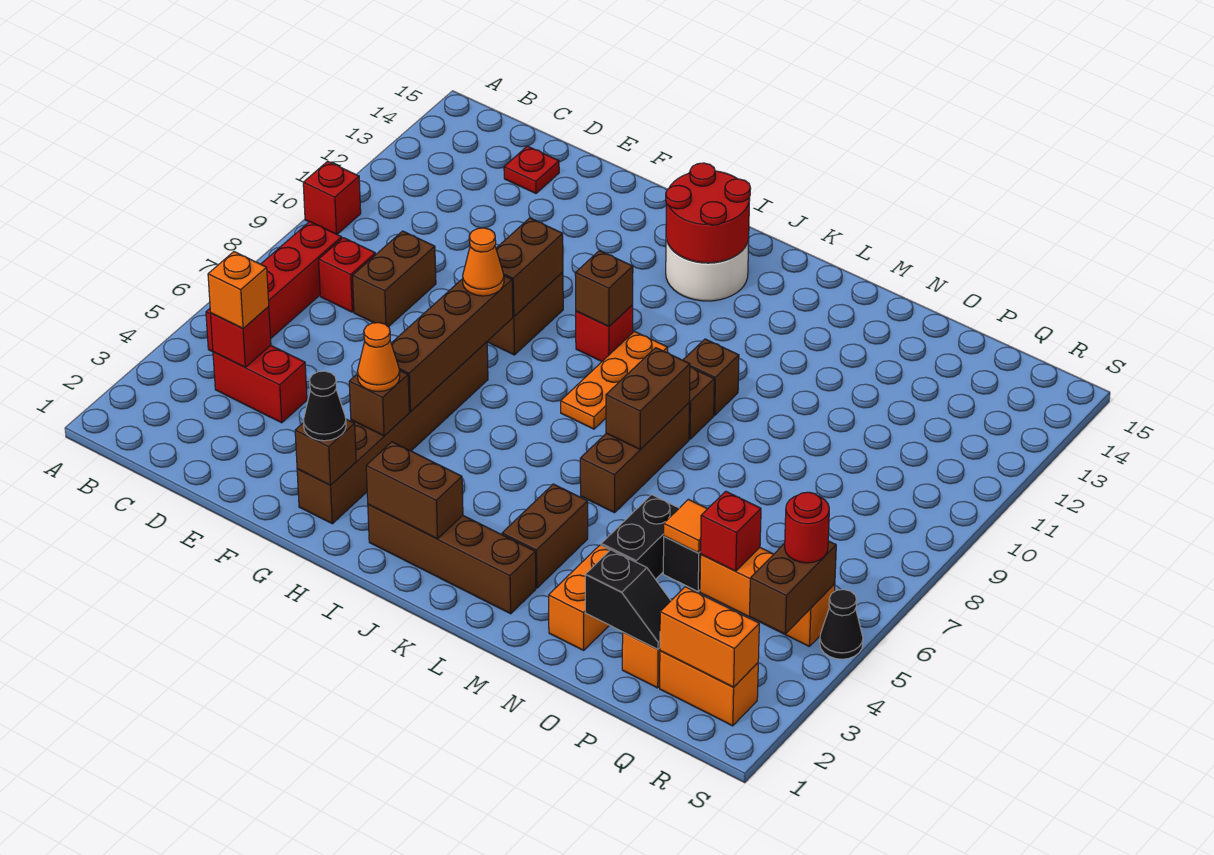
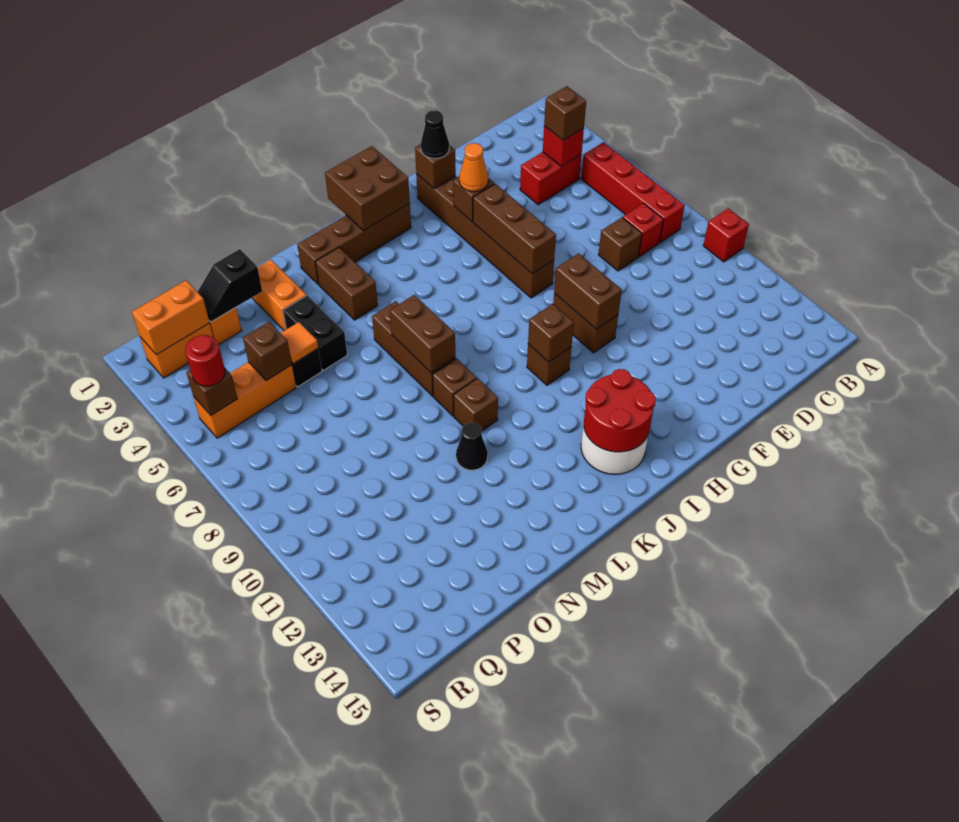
orange 1x1 brick [208,252,269,329] -> brown 1x1 brick [544,86,586,140]
brown 1x2 brick [353,231,436,327] -> brown 1x1 brick [598,217,642,271]
red 1x1 plate [504,146,559,193] -> none
brown 1x4 brick [391,276,513,412] -> brown 1x3 brick [473,184,556,274]
orange 1x1 cone [463,228,504,296] -> none
brown 1x2 brick [366,442,463,539] -> brown 2x2 brick [325,146,410,231]
red 1x1 brick [576,305,633,361] -> brown 1x1 brick [527,344,571,385]
orange 1x3 plate [561,331,668,429] -> none
red 1x1 brick [701,491,761,571] -> brown 1x1 brick [243,322,292,381]
brown 1x2 brick [750,541,836,634] -> brown 1x1 brick [186,367,237,415]
black 1x1 cone [820,589,863,659] -> black 1x1 cone moved to [456,422,488,470]

